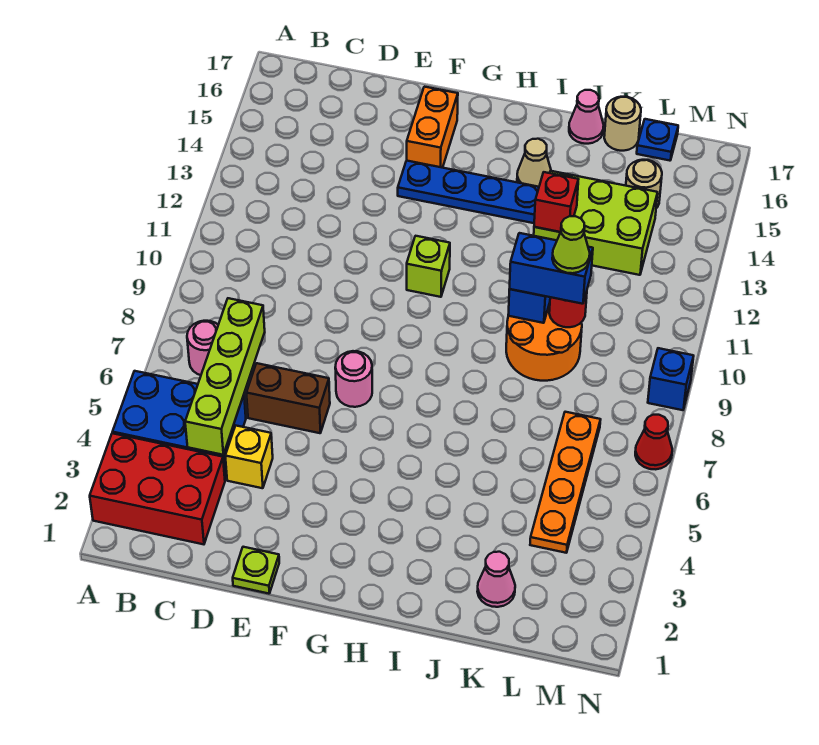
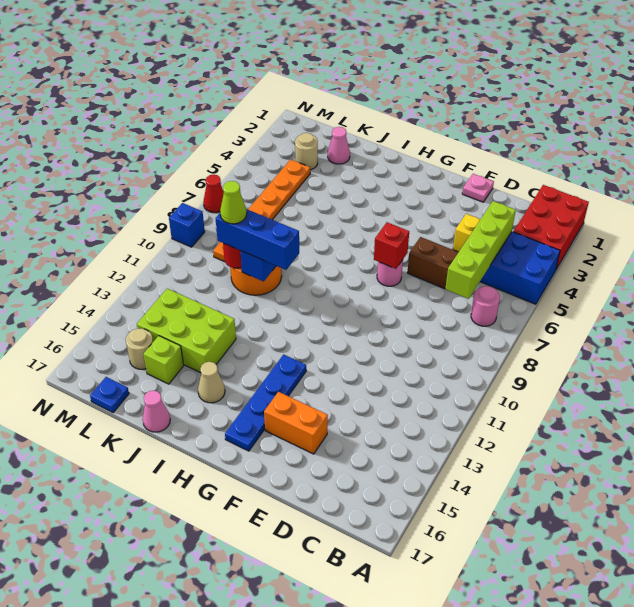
red 2x3 brick [90,433,225,544] -> red 2x3 brick turned to [513,185,589,269]
lime 1x1 plate [233,547,279,594] -> pink 1x1 plate [462,174,494,202]
blue 1x4 plate [398,161,539,223] -> blue 1x4 plate turned to [225,355,306,451]
orange 1x2 brick [407,87,458,168] -> orange 1x2 brick turned to [264,392,328,454]
lime 1x1 brick [407,236,450,297] -> lime 1x1 brick moved to [144,336,184,384]
blue 1x2 brick [510,233,593,304] -> blue 1x3 brick [216,209,299,270]
red 1x1 brick [534,172,578,232] -> red 1x1 brick moved to [374,222,409,269]
tan 1x1 round brick [604,97,641,151] -> tan 1x1 round brick moved to [295,133,318,170]
orange 1x4 plate [530,412,601,553] -> orange 1x6 plate [213,160,310,262]

